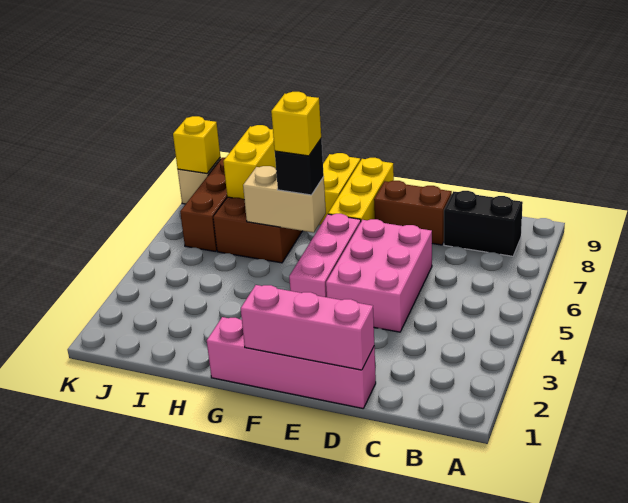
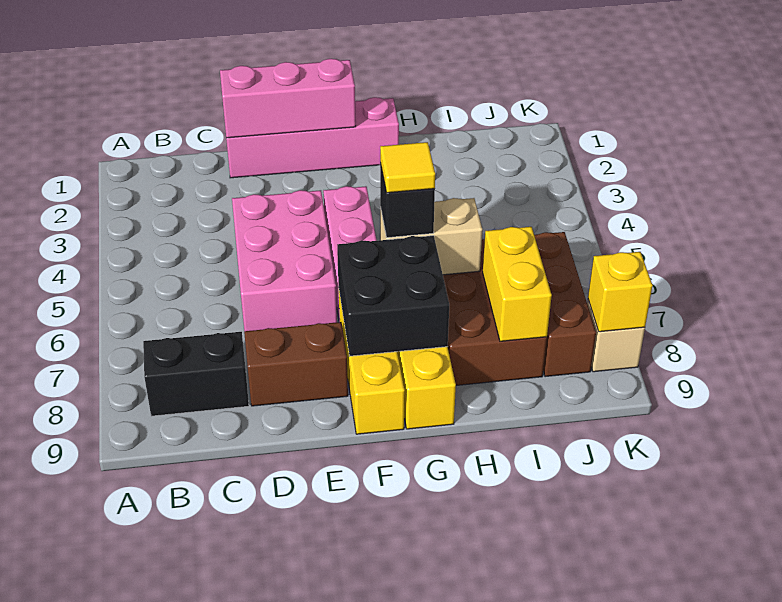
none -> black 2x2 brick [337,236,449,356]
yellow 1x1 brick [271,92,321,156] -> yellow 1x1 tile [380,142,435,193]

